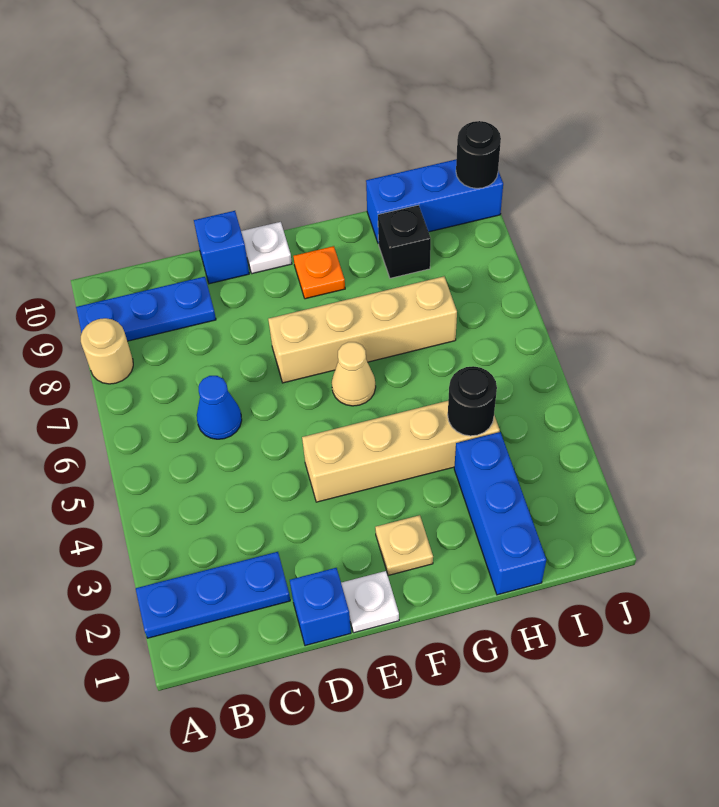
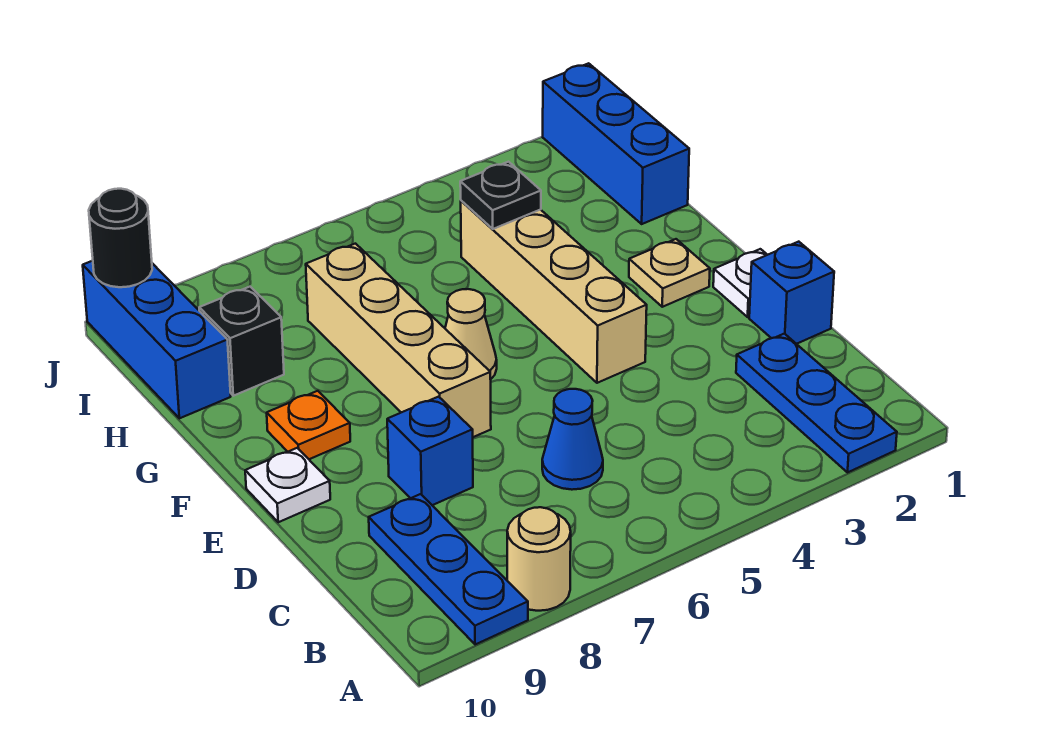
blue 1x1 brick [194,211,249,284] -> blue 1x1 brick moved to [387,397,473,505]
blue 1x3 brick [454,432,546,595] -> blue 1x3 brick turned to [543,63,689,224]
black 1x1 round brick [448,366,497,436] -> black 1x1 plate [460,162,541,229]

